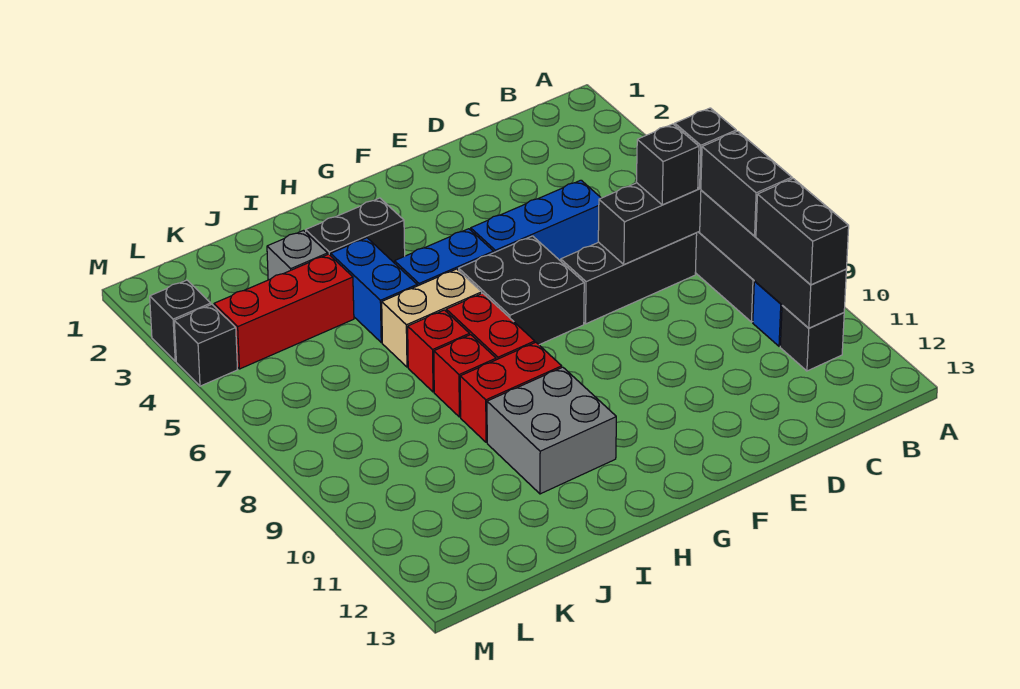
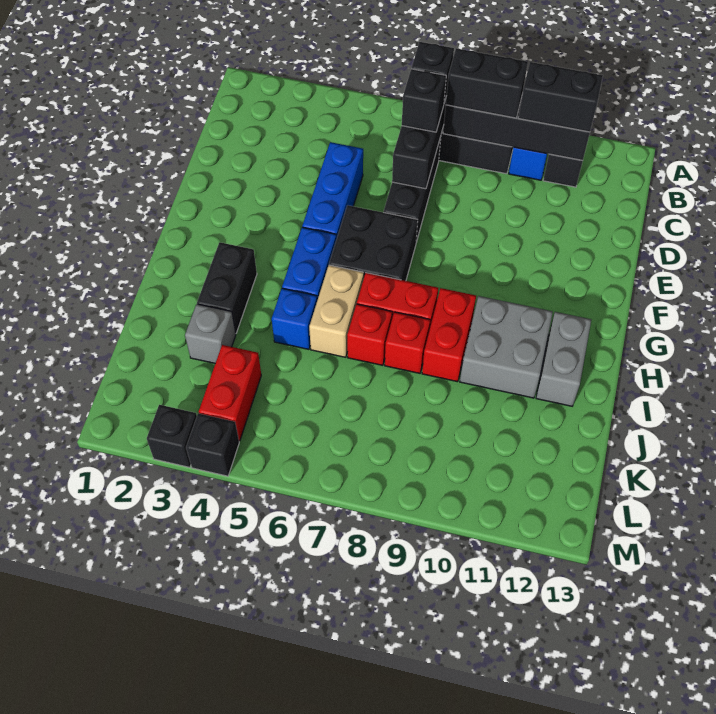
none -> grey 1x2 brick [536,312,591,406]
blue 1x2 brick [331,238,417,343] -> blue 1x1 brick [272,288,317,349]
red 1x3 brick [214,254,354,369] -> red 1x2 brick [199,345,261,441]

